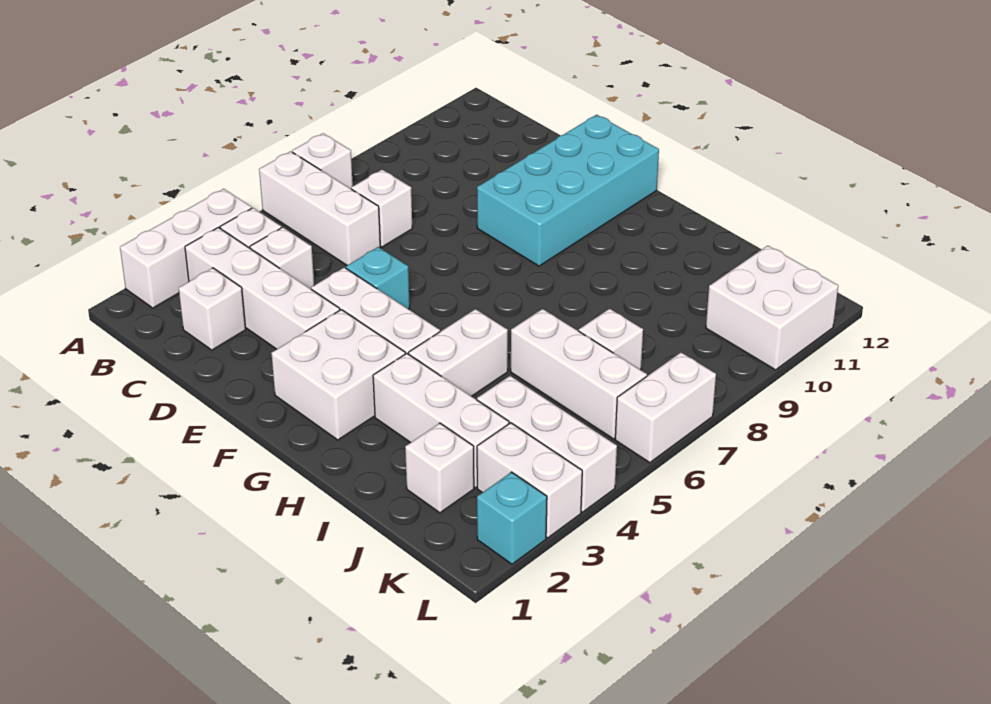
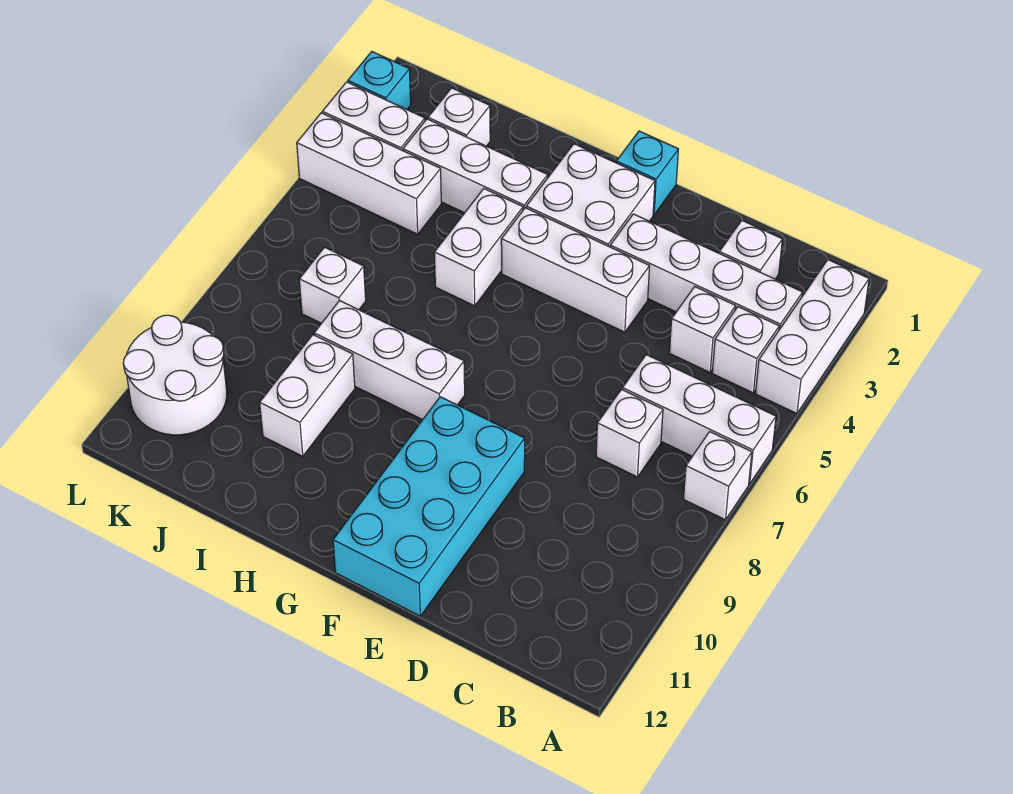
cyan 1x1 brick [346,247,410,309] -> cyan 1x1 brick moved to [616,131,678,215]
white 1x3 brick [511,309,647,439] -> white 1x3 brick moved to [314,301,465,420]
white 2x2 brick [706,246,838,370] -> white 2x2 round brick [123,315,227,435]
white 1x2 brick [615,352,716,463] -> white 1x2 brick moved to [260,335,355,456]

